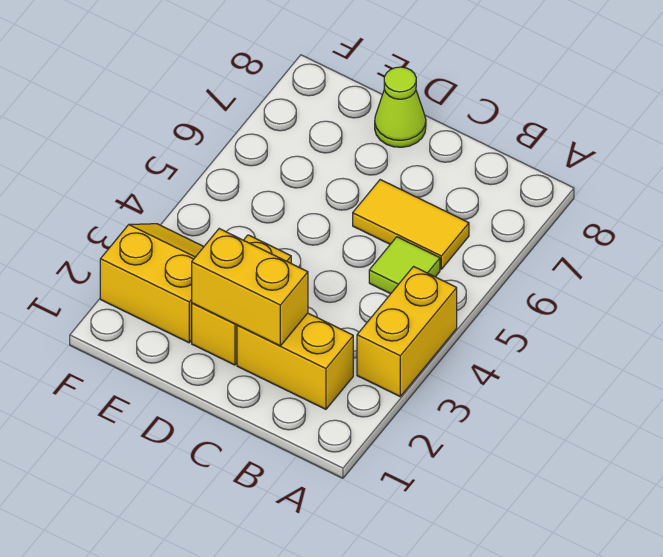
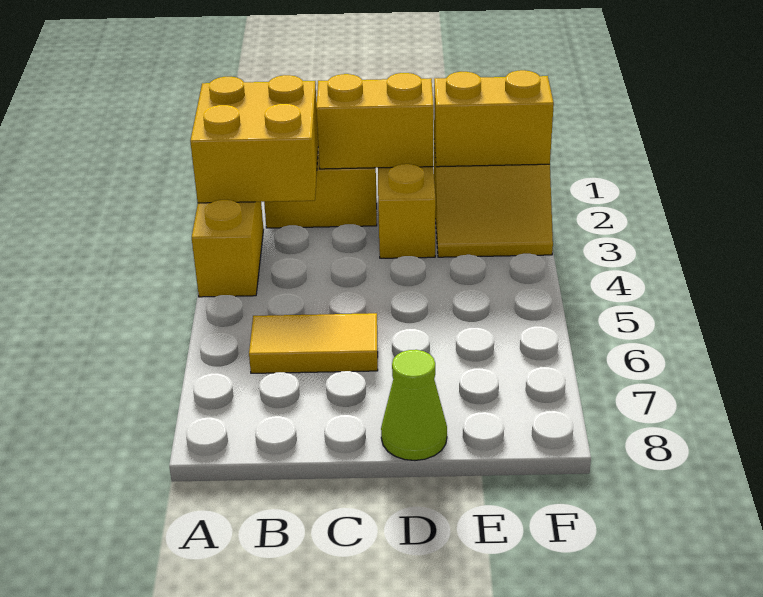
none -> yellow 2x2 brick [190,75,318,203]
lime 1x1 tile [369,237,440,294] -> none
none -> yellow 1x2 brick [434,70,554,167]

